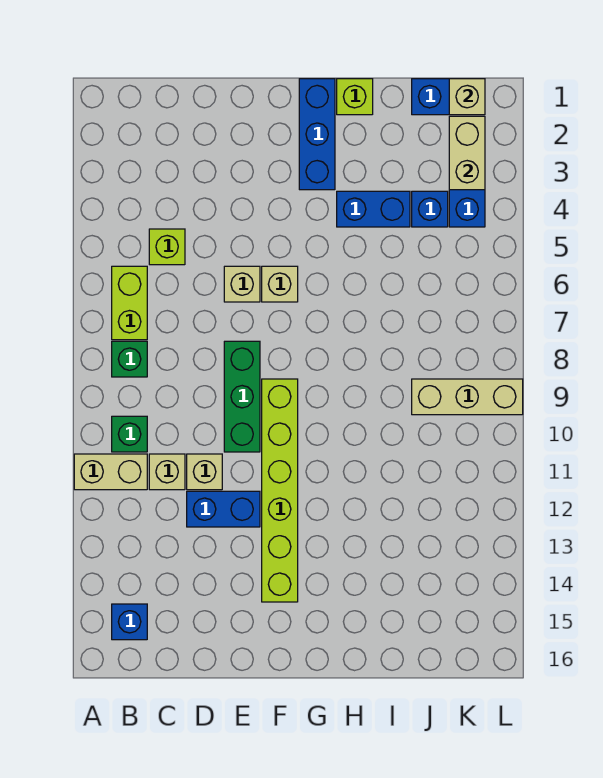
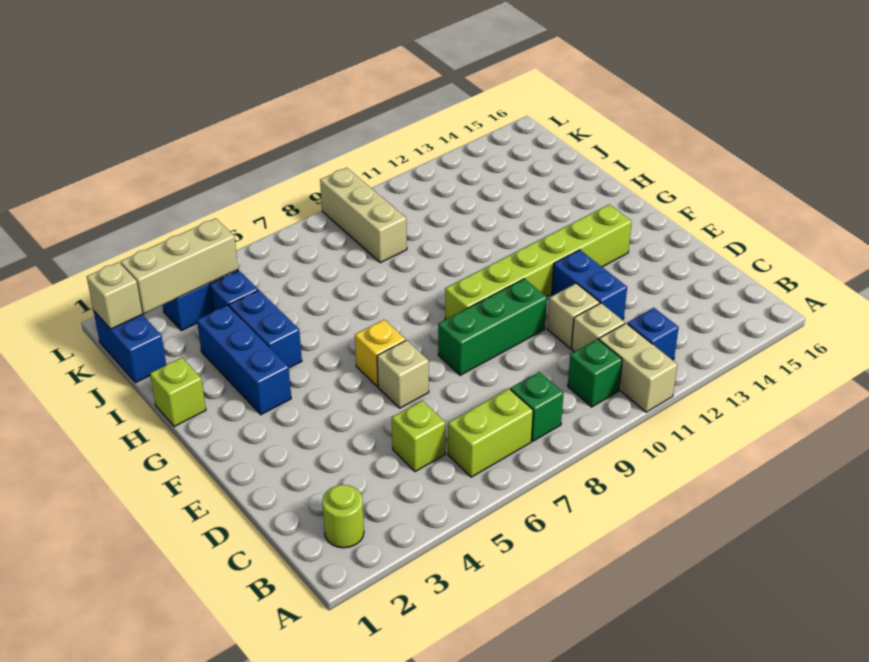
none -> lime 1x1 round brick [322,485,364,548]
blue 1x1 brick [112,604,147,640] -> blue 1x1 brick moved to [627,308,679,360]
tan 1x1 brick [262,266,298,302] -> yellow 1x1 brick [355,320,406,386]
blue 1x3 brick [299,79,335,190] -> blue 1x3 brick turned to [197,305,291,415]
tan 1x2 brick [449,116,485,190] -> tan 1x3 brick [120,218,238,313]

